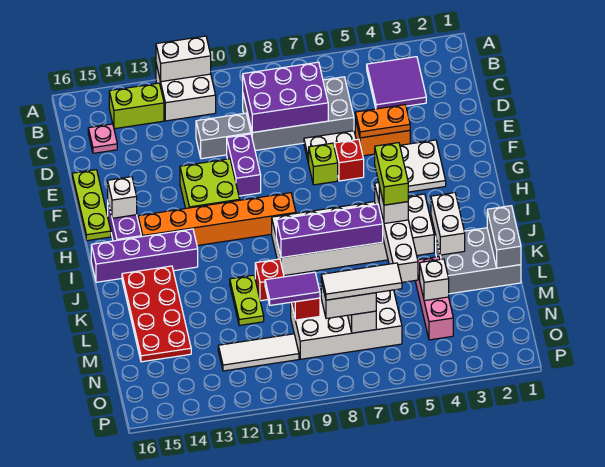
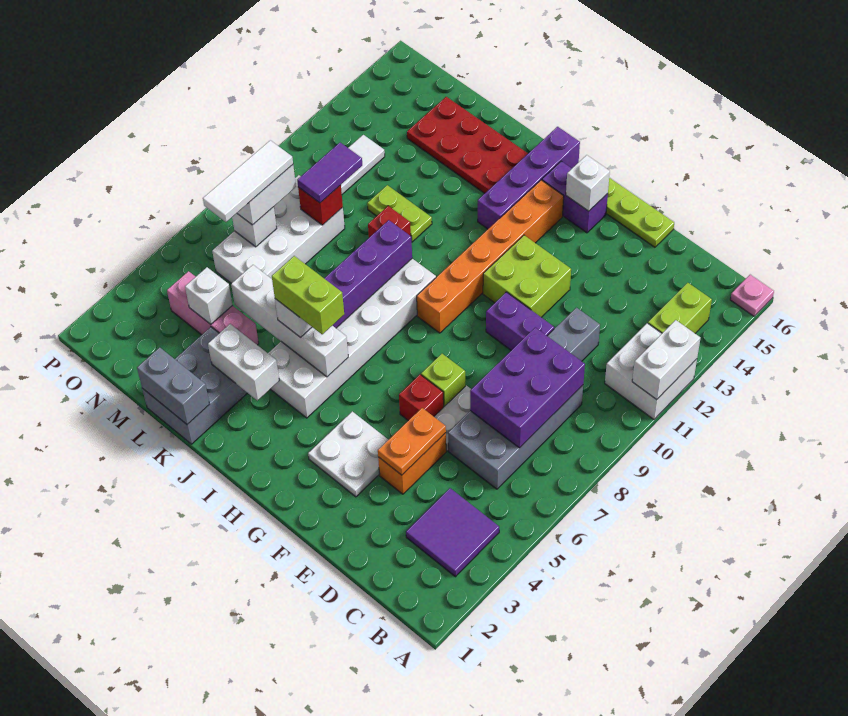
pink 1x1 plate [88,124,117,153] -> pink 1x1 plate moved to [730,275,774,316]

